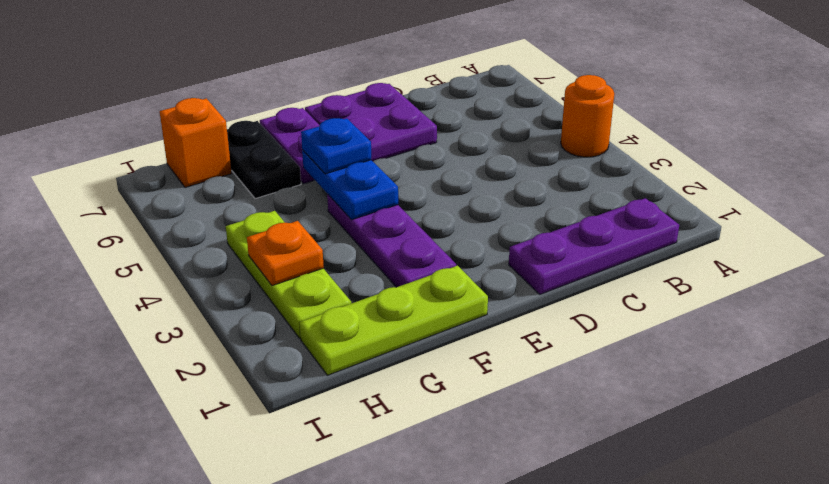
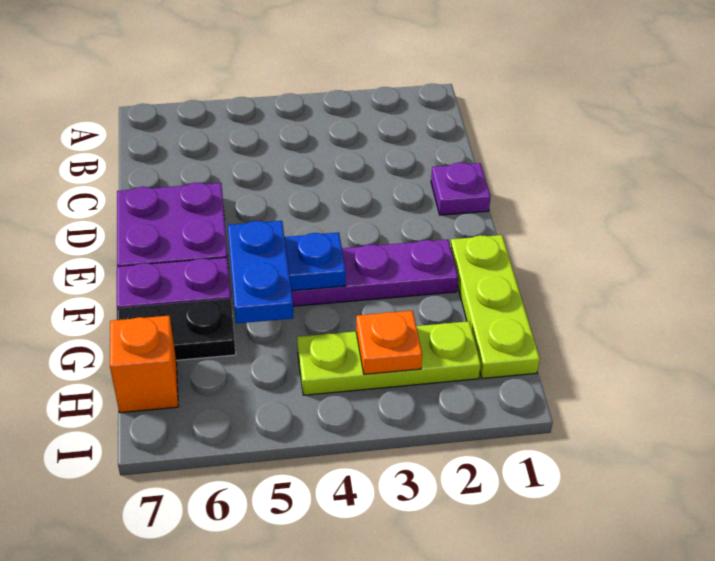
orange 1x1 round brick [561,75,614,157] -> none
purple 1x3 plate [509,198,679,294] -> purple 1x1 plate [431,163,491,215]
blue 1x1 plate [301,118,371,174] -> blue 1x2 plate [228,221,293,323]

